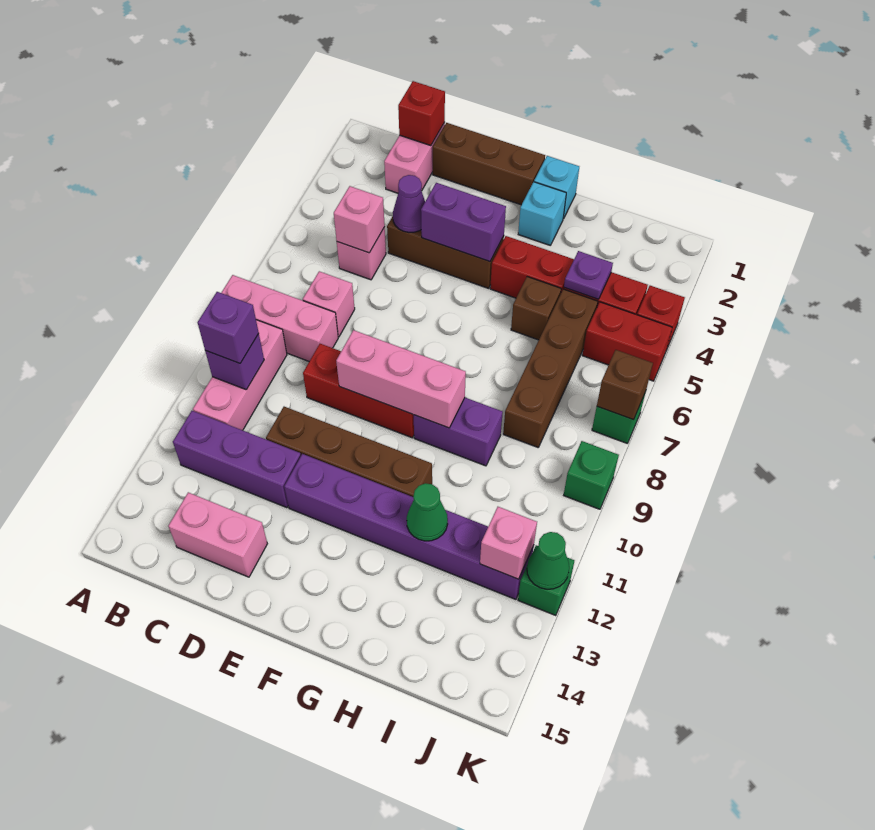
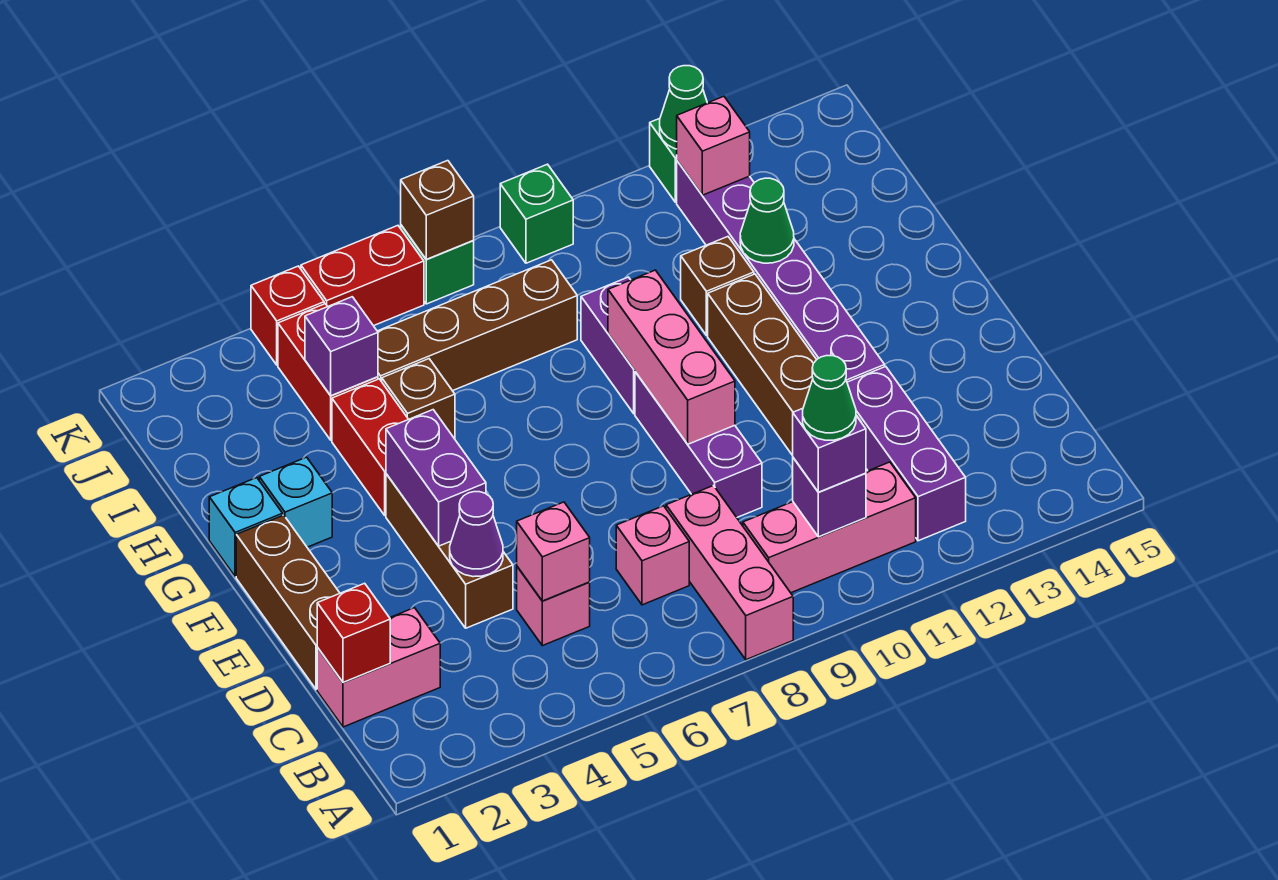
none -> green 1x1 cone [803,356,856,440]
pink 1x2 brick [168,492,267,577] -> none
red 1x3 brick [303,344,414,438] -> purple 1x3 brick [635,372,762,517]
none -> brown 1x1 brick [681,237,754,335]
purple 1x1 plate [564,251,613,299] -> purple 1x1 brick [305,297,378,396]
red 1x2 brick [582,302,672,381] -> red 1x2 brick turned to [301,226,424,326]

